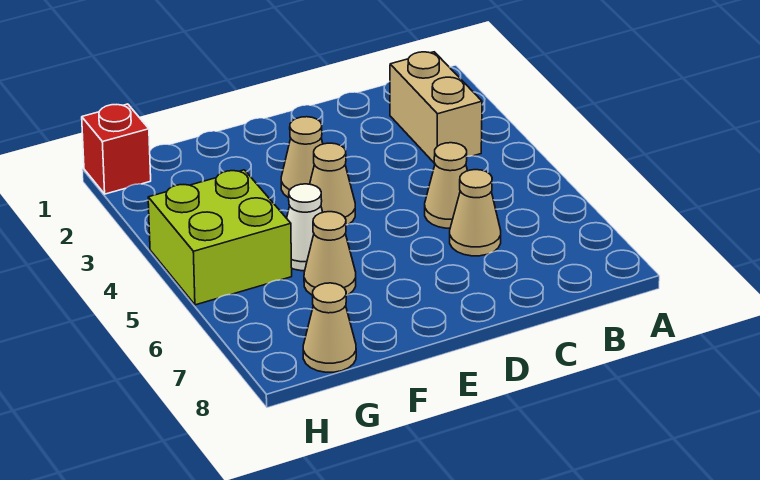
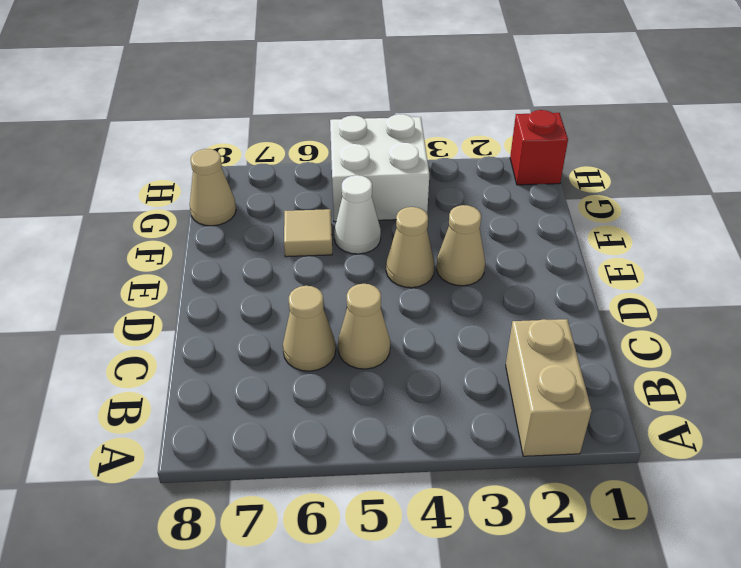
tan 1x2 brick [390,52,482,164] -> tan 1x2 brick turned to [506,319,592,456]
tan 1x1 cone [304,212,356,295] -> tan 1x1 tile [284,209,332,257]
lime 2x2 brick [148,170,292,305] -> white 2x2 brick [330,114,429,222]

